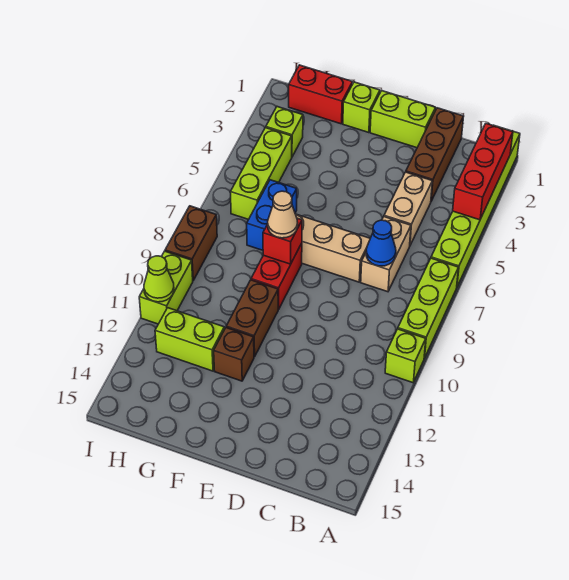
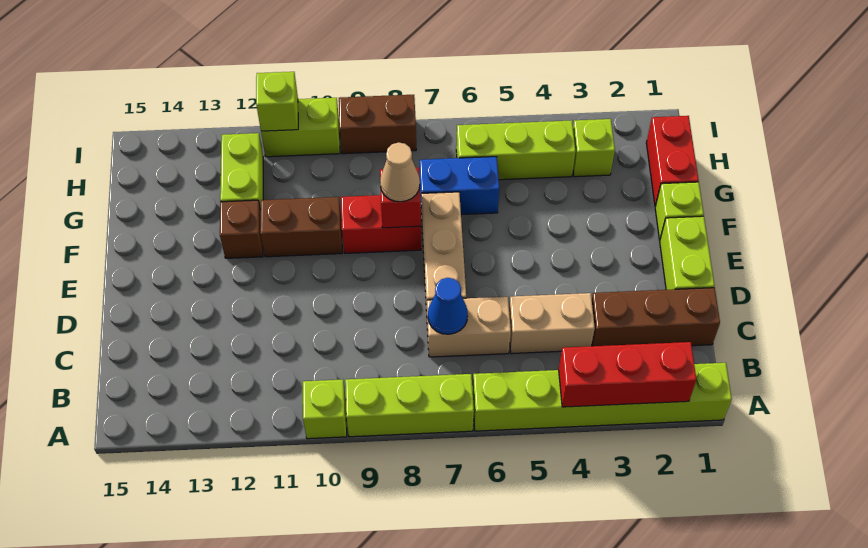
lime 1x1 cone [144,256,174,302] -> lime 1x1 brick [256,72,298,131]

